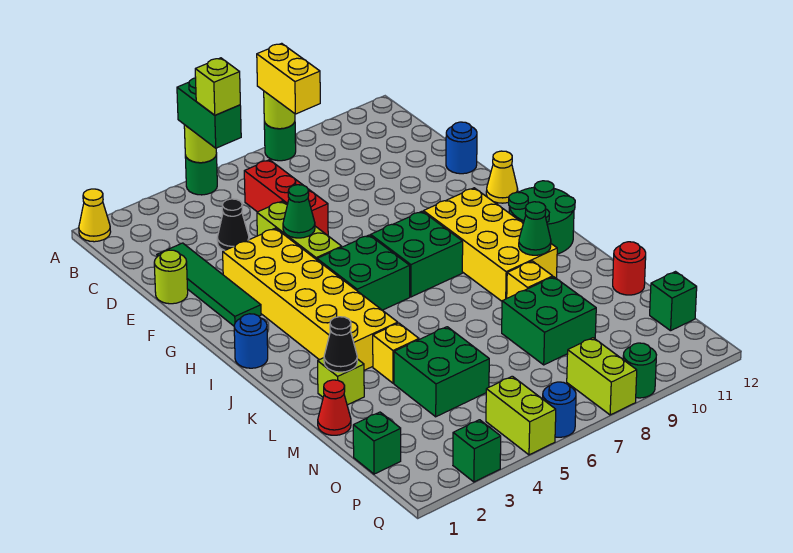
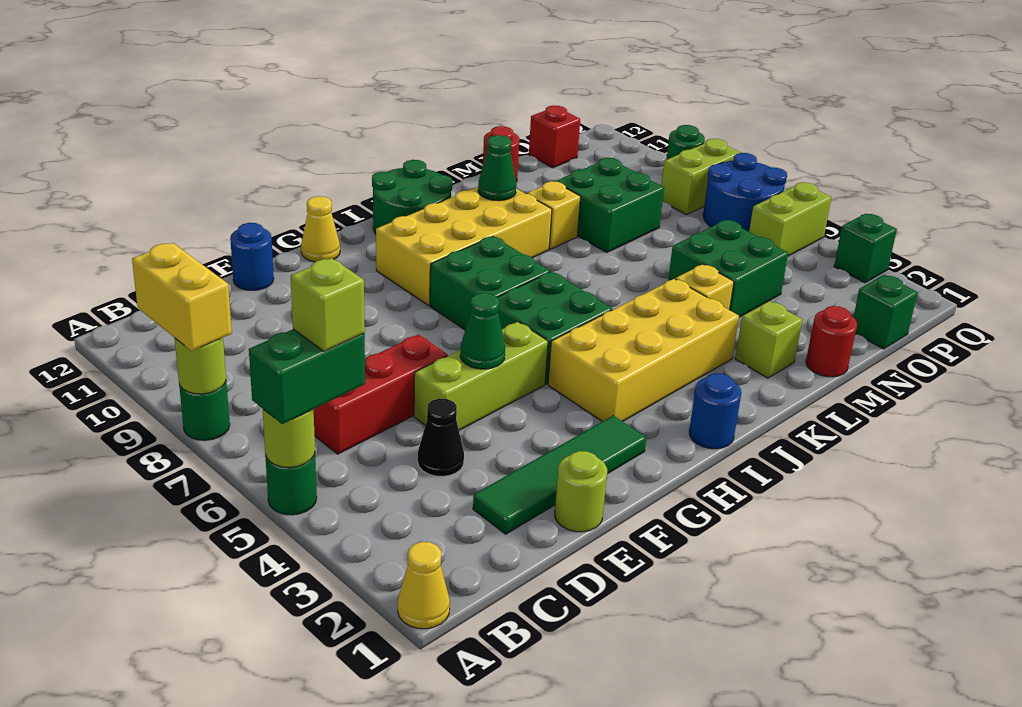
yellow 1x2 brick [257,43,320,114] -> yellow 1x2 brick turned to [132,243,232,351]
yellow 2x6 brick [223,228,398,370] -> yellow 2x4 brick [548,279,739,422]
black 1x1 cone [324,317,357,372] -> none
red 1x1 cone [318,380,351,435] -> red 1x1 round brick [806,306,857,377]
green 1x1 brick [650,272,697,331] -> red 1x1 brick [529,105,580,168]
blue 1x1 round brick [543,382,576,437] -> blue 2x2 round brick [703,153,787,232]

